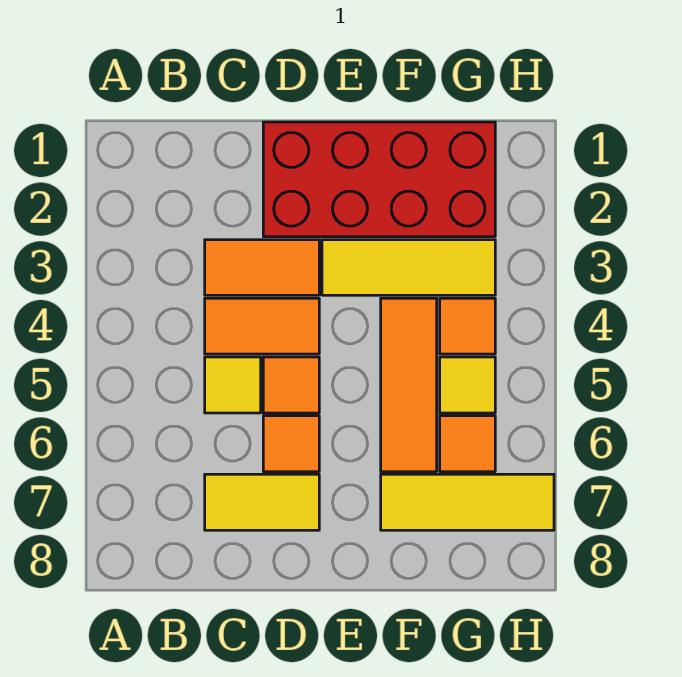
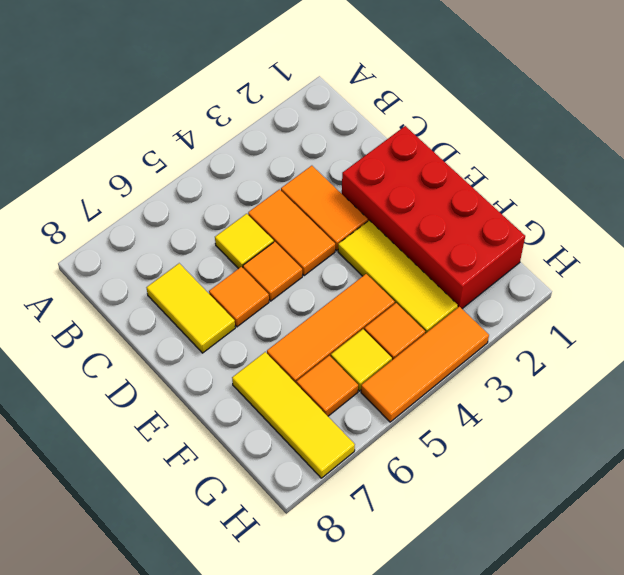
none -> orange 1x3 tile [361,307,489,422]

